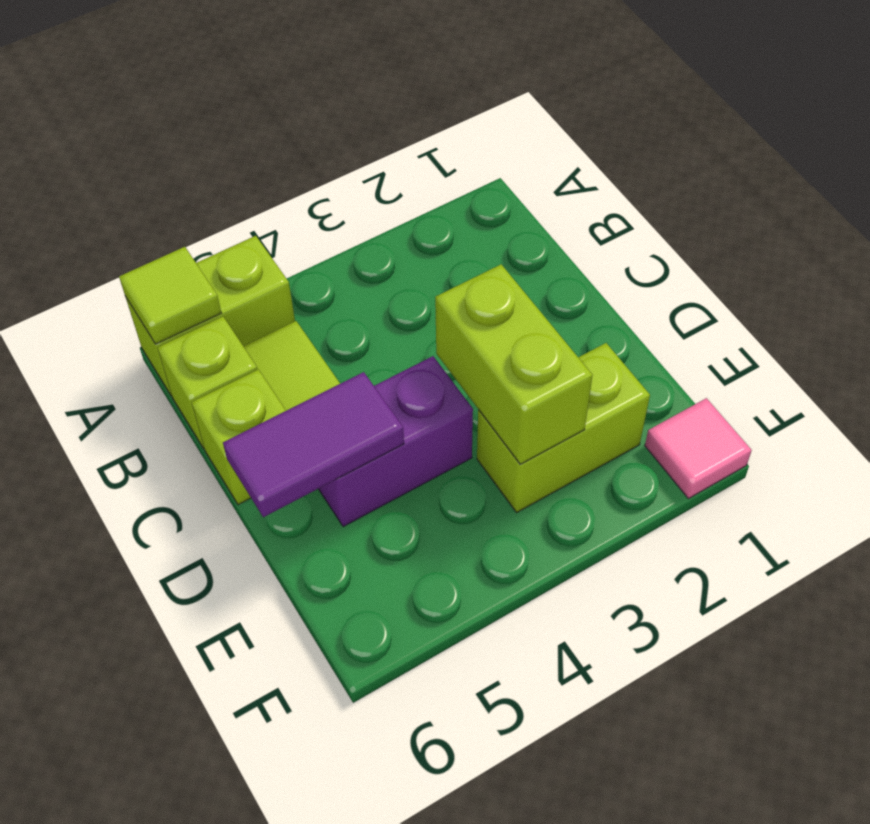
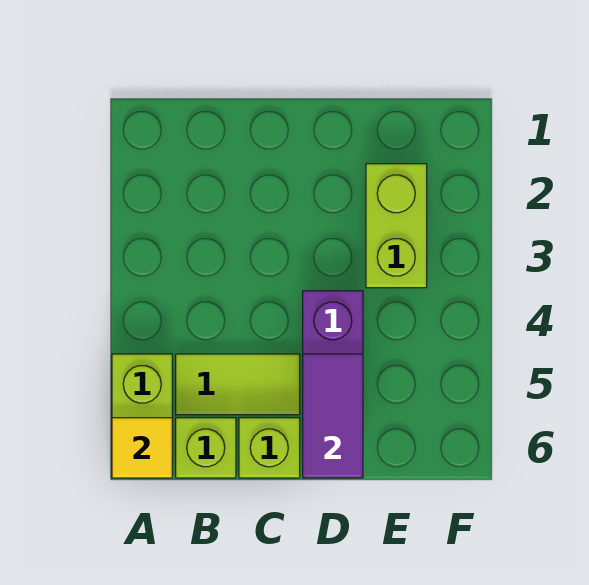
lime 1x1 tile [119,247,221,344] -> yellow 1x1 tile [112,418,172,478]
lime 1x2 brick [435,264,593,464] -> none
pink 1x1 tile [645,398,752,499] -> none

